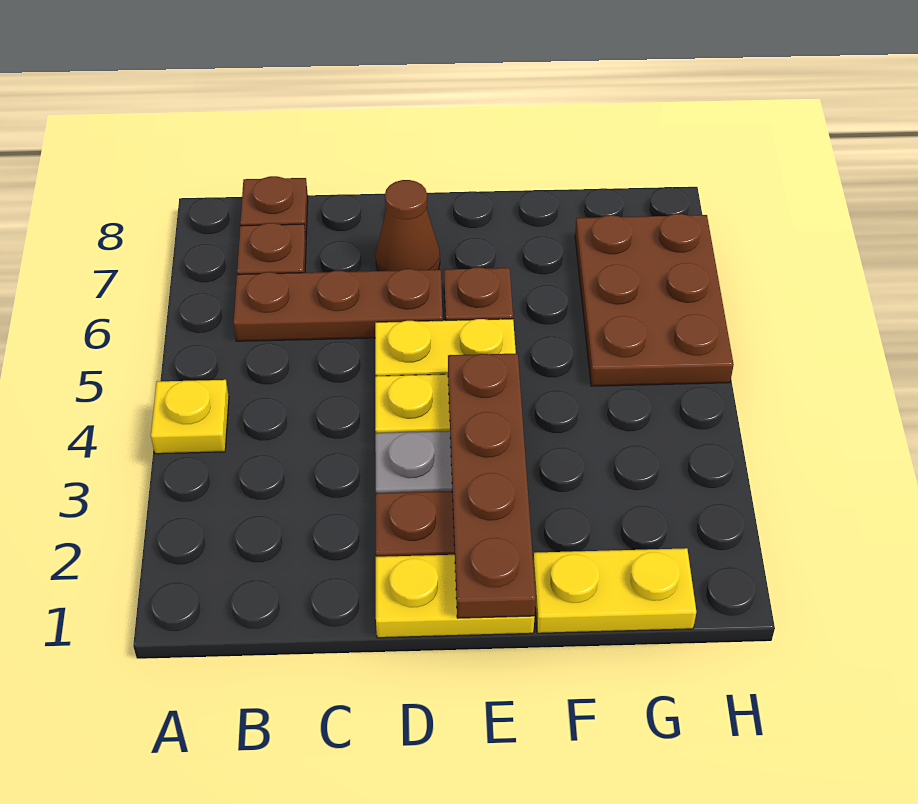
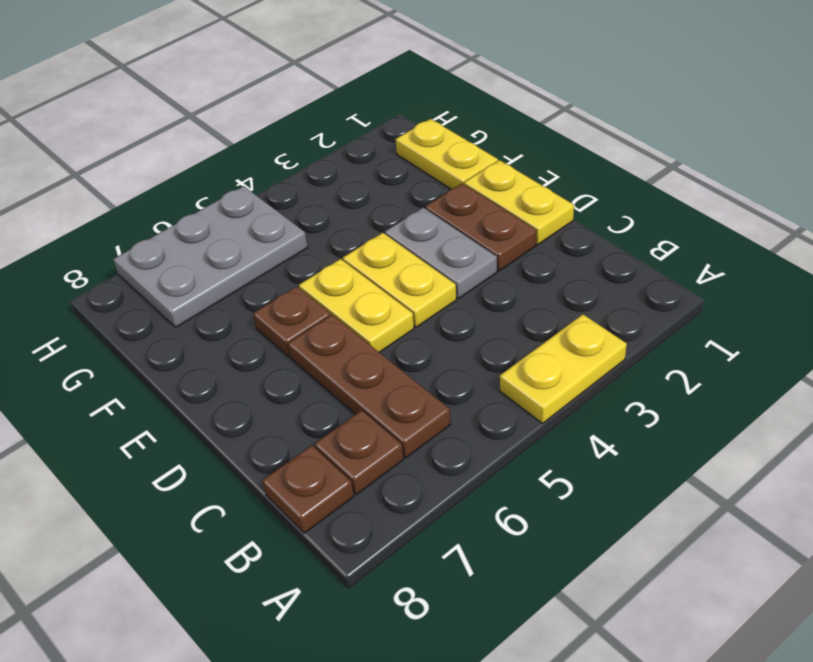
yellow 1x1 plate [151,380,229,454] -> yellow 1x2 plate [500,314,627,423]
brown 1x1 cone [376,180,440,271] -> none
brown 1x4 plate [448,353,536,618] -> none
brown 2x3 plate [575,214,734,386] -> grey 2x3 plate [113,186,308,327]

